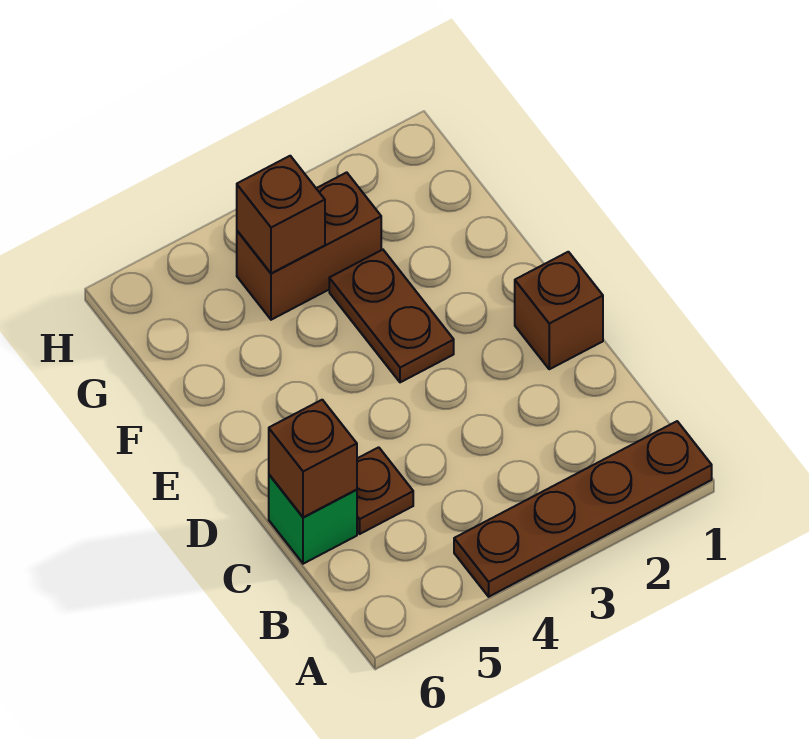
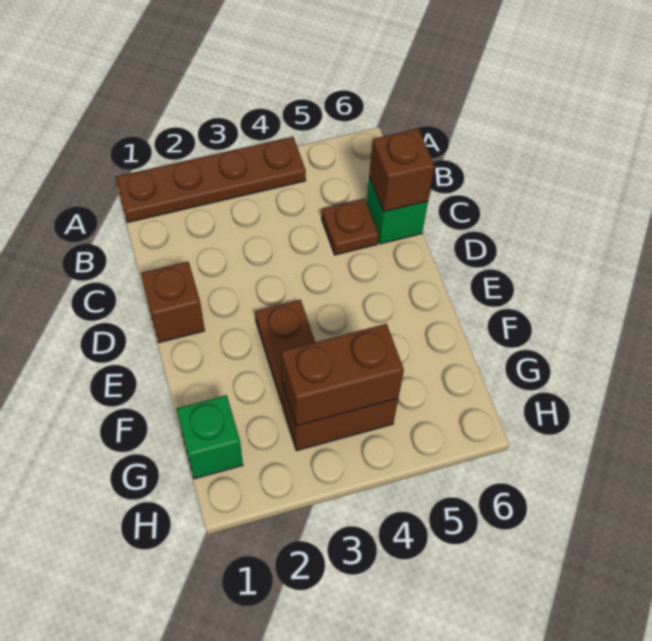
none -> green 1x1 brick [176,395,243,479]
brown 1x1 brick [237,156,325,273] -> brown 1x2 brick [281,324,404,426]

